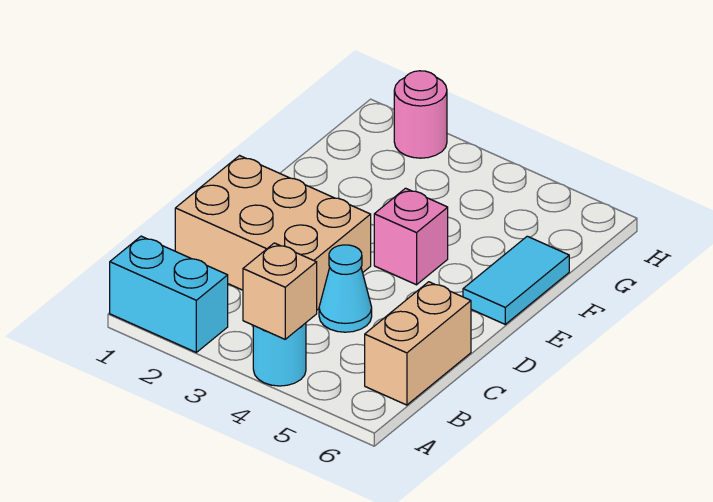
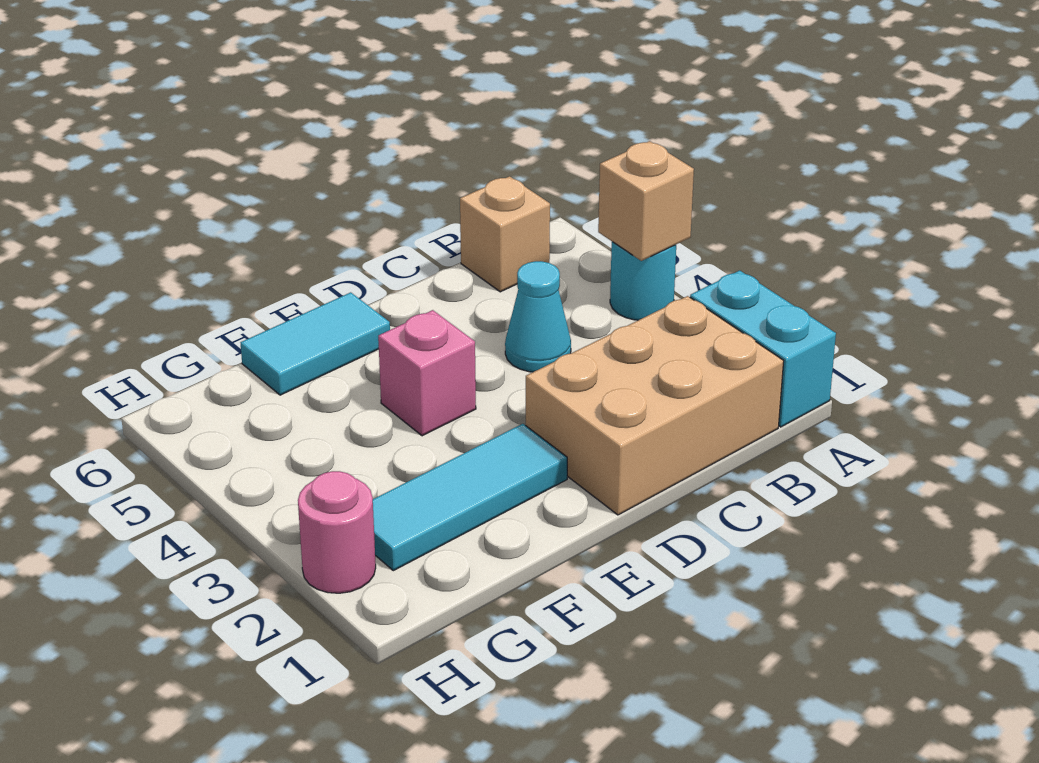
tan 1x2 brick [365,282,471,405] -> tan 1x1 brick [460,176,550,292]
tan 2x3 brick [175,156,371,310] -> tan 2x3 brick turned to [526,296,784,515]
none -> cyan 1x3 tile [373,424,567,571]

